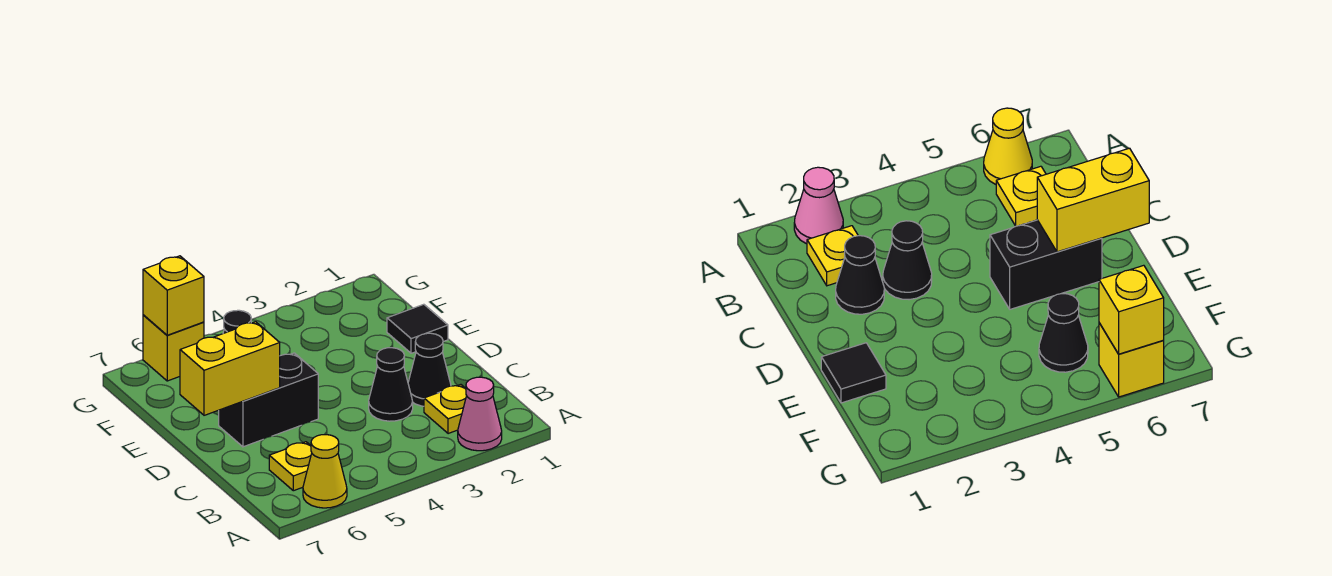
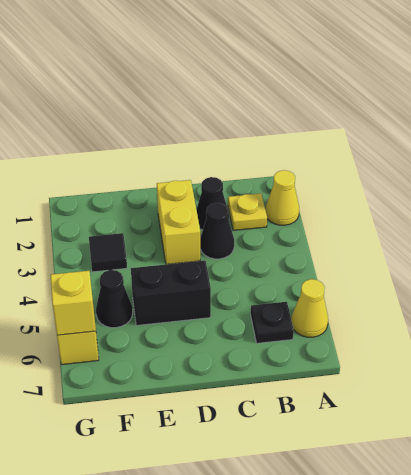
pink 1x1 cone [458,377,502,451] -> yellow 1x1 cone [266,170,299,225]
yellow 1x1 plate [269,442,312,491] -> black 1x1 plate [251,302,294,343]
black 1x2 brick [219,353,318,447] -> black 1x2 brick turned to [131,261,211,325]
yellow 1x2 brick [180,322,280,415] -> yellow 1x2 brick moved to [157,180,200,264]
black 1x1 tile [387,304,448,353] -> black 1x1 tile moved to [89,233,127,272]

